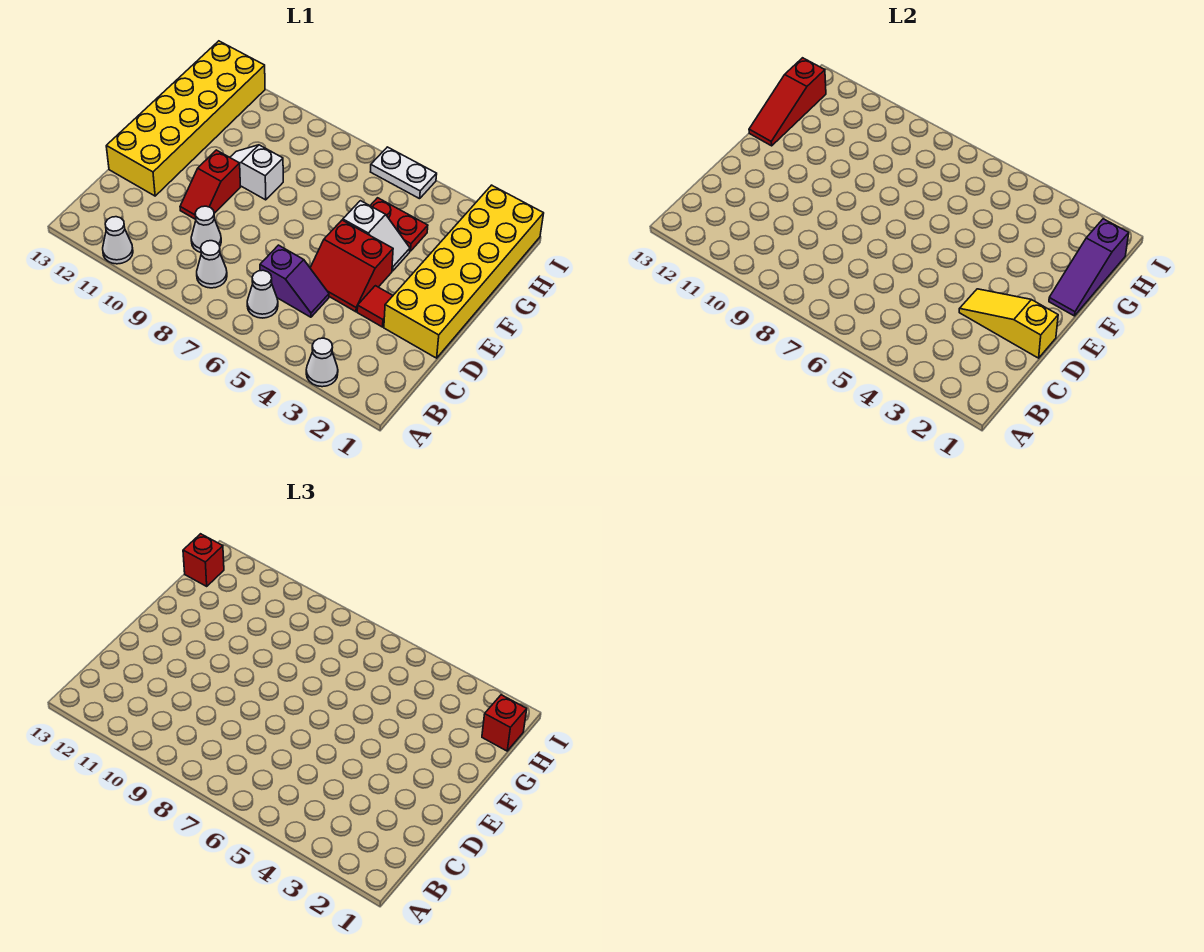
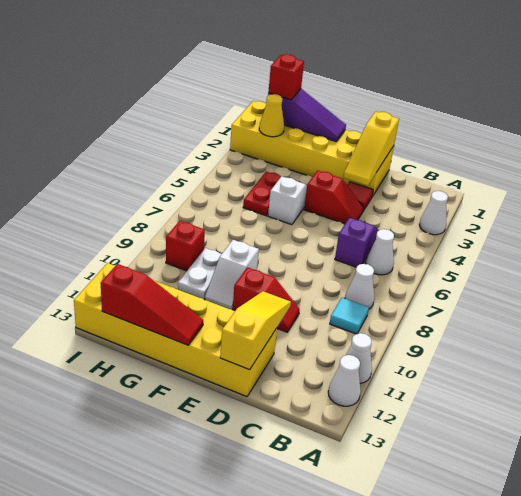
none -> cyan 1x1 tile [330,298,369,334]
white 1x1 cone [191,206,221,252] -> white 1x1 cone moved to [328,355,361,406]
red 2x2 slope [310,220,393,312] -> red 1x2 slope [304,171,363,224]
none -> yellow 1x3 slope [220,291,291,370]
none -> yellow 1x1 cone [259,94,284,137]
red 1x1 brick [183,534,224,586] -> red 1x1 brick moved to [166,221,205,271]
white 1x2 plate [371,147,437,199] -> white 1x2 plate moved to [178,248,221,299]

